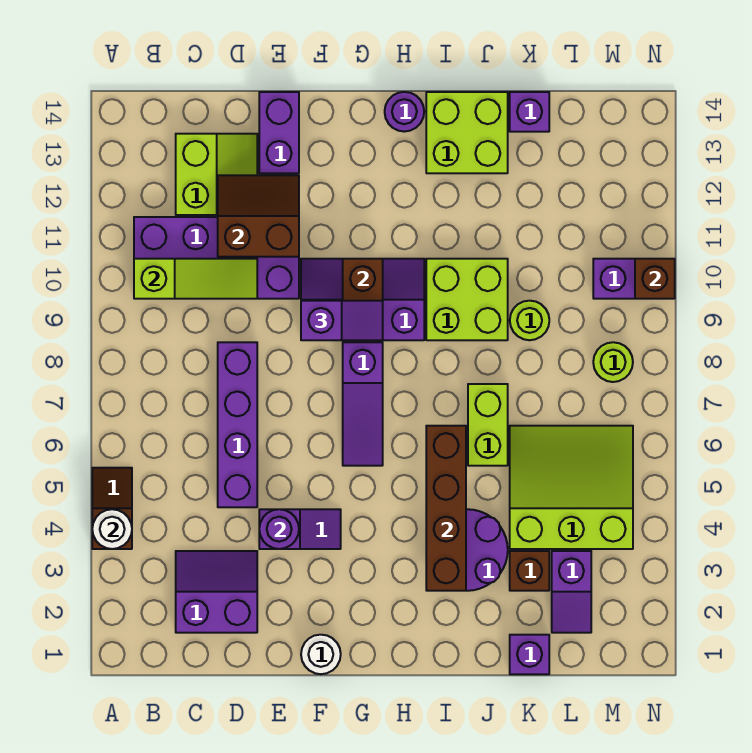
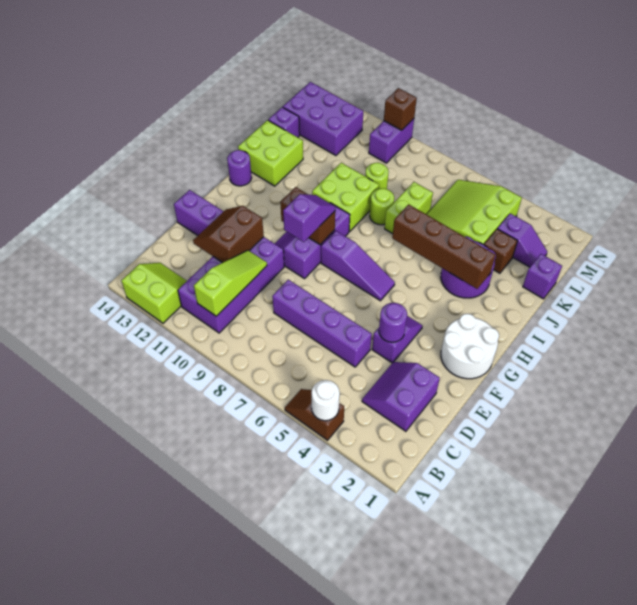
lime 2x2 slope [176,134,257,215] -> lime 2x2 slope moved to [122,263,187,323]
white 1x1 round brick [301,635,341,674] -> white 2x2 round brick [441,314,499,379]
lime 1x2 brick [468,384,508,466] -> lime 1x2 brick turned to [385,182,433,234]
none -> purple 2x3 brick [283,82,363,156]
lime 1x1 round brick [593,342,633,382] -> lime 1x1 round brick moved to [370,188,394,225]

